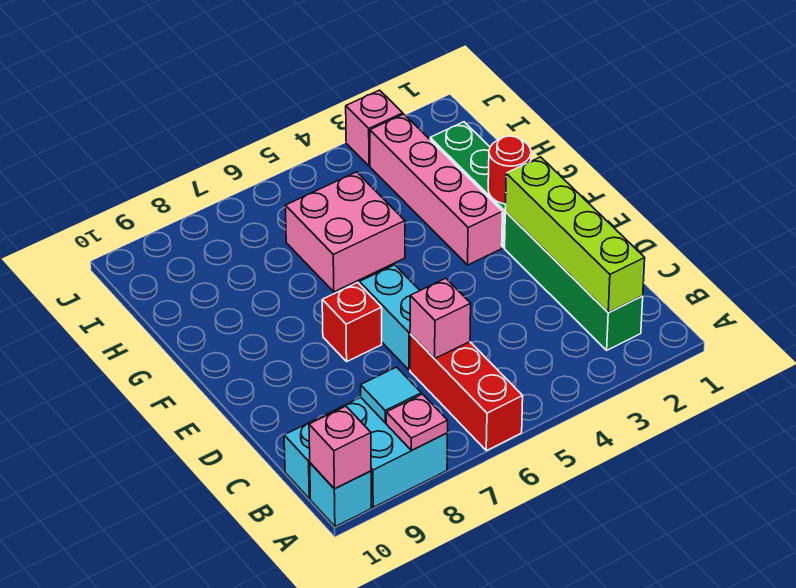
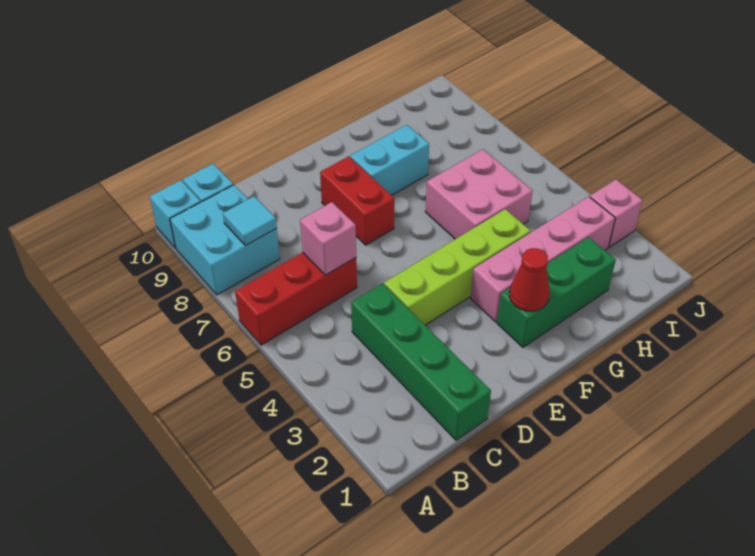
pink 1x1 plate [386,394,448,450] -> none
pink 1x1 brick [309,406,371,489] -> none
green 1x4 brick [505,212,643,350] -> green 1x4 brick turned to [351,284,491,440]
lime 1x4 brick [505,157,645,312] -> lime 1x4 brick moved to [384,209,531,325]
cyan 1x2 brick [359,265,420,370] -> cyan 1x2 brick moved to [350,125,429,195]
red 1x1 brick [322,283,382,361] -> red 1x2 brick [320,156,394,245]
red 1x1 round brick [488,136,531,204] -> red 1x1 cone [509,248,550,311]

